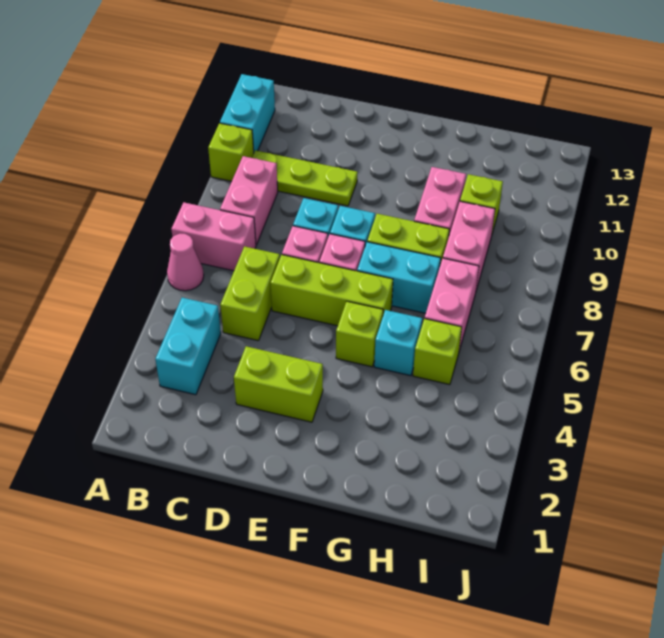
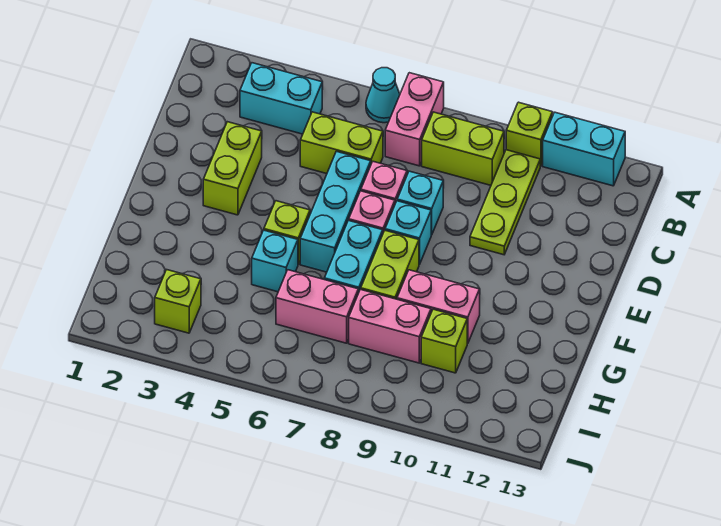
pink 1x1 cone [167,234,204,291] -> cyan 1x1 cone [366,68,400,123]
pink 1x2 brick [220,156,278,245] -> lime 1x2 brick [422,112,504,185]
lime 1x3 brick [271,255,393,326] -> cyan 1x3 brick [300,151,371,272]
lime 1x1 brick [413,319,462,385] -> lime 1x1 brick moved to [155,270,201,333]

